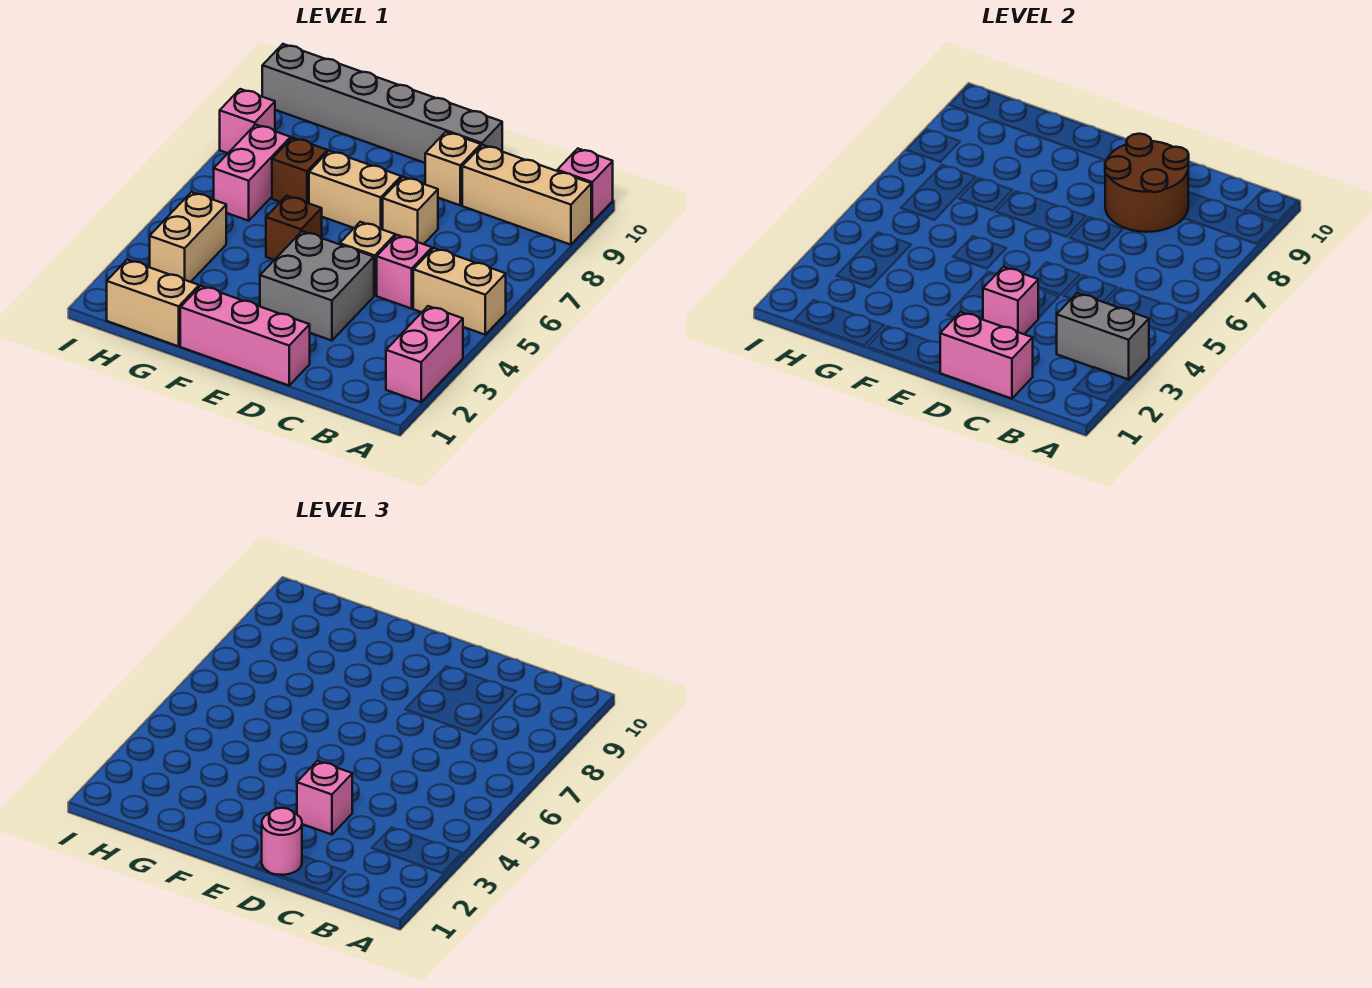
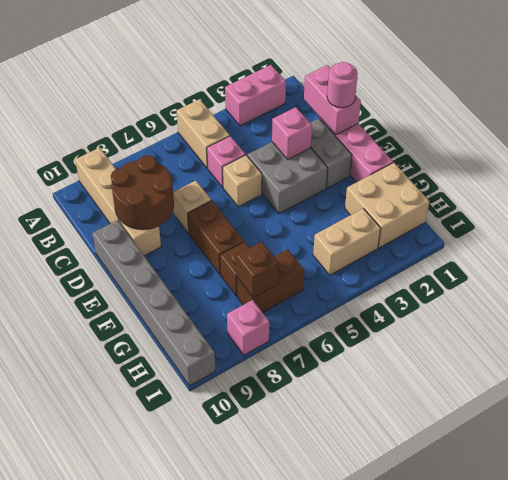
grey 1x2 brick [1057,293,1149,380] -> grey 1x2 brick moved to [310,118,352,188]
pink 1x1 brick [557,149,613,222] -> none
pink 1x1 brick [297,761,352,835] -> none
tan 1x2 brick [309,151,401,230] -> brown 1x2 brick [187,201,244,274]
brown 1x1 brick [266,196,322,260] -> brown 1x1 brick moved to [236,242,279,298]
tan 1x2 brick [107,260,199,346] -> tan 2x2 brick [345,163,429,248]
pink 1x2 brick [214,125,291,221] -> brown 1x2 brick [237,249,304,313]

